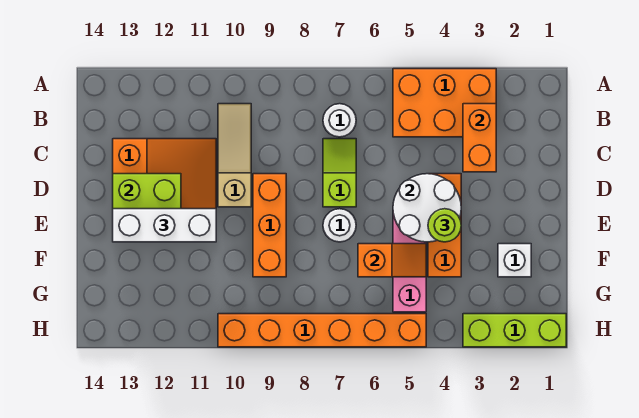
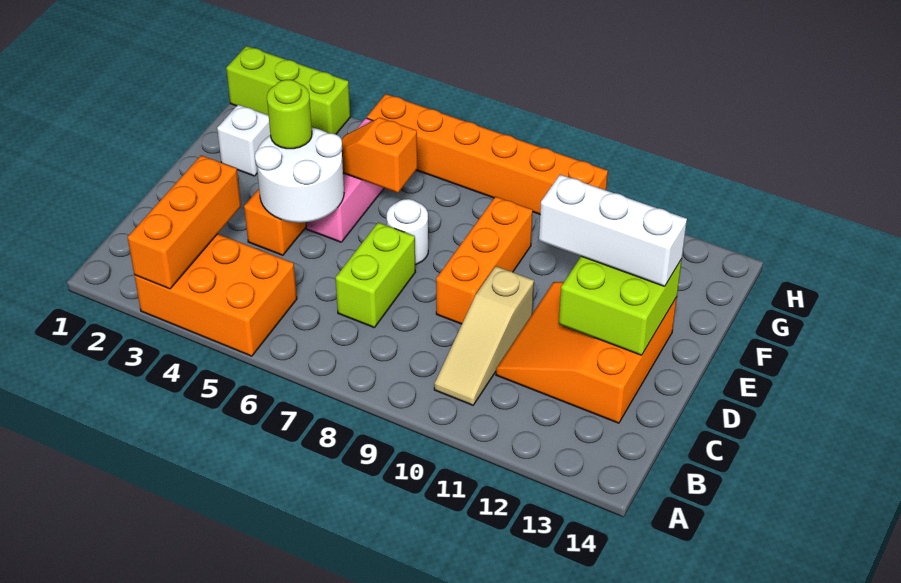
orange 1x2 brick [463,104,496,172] -> orange 1x3 brick [127,155,241,289]
white 1x1 round brick [323,104,356,137] -> none
lime 1x2 slope [323,139,356,207] -> lime 1x2 brick [335,223,415,328]

